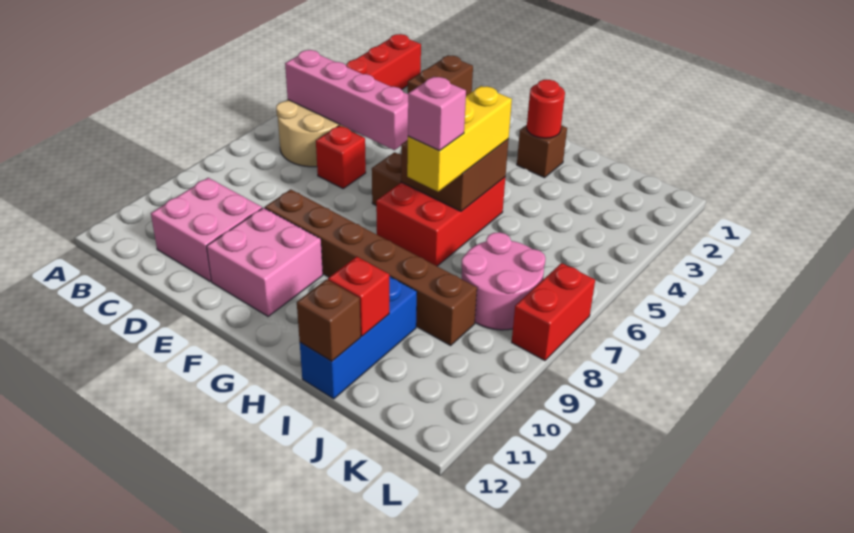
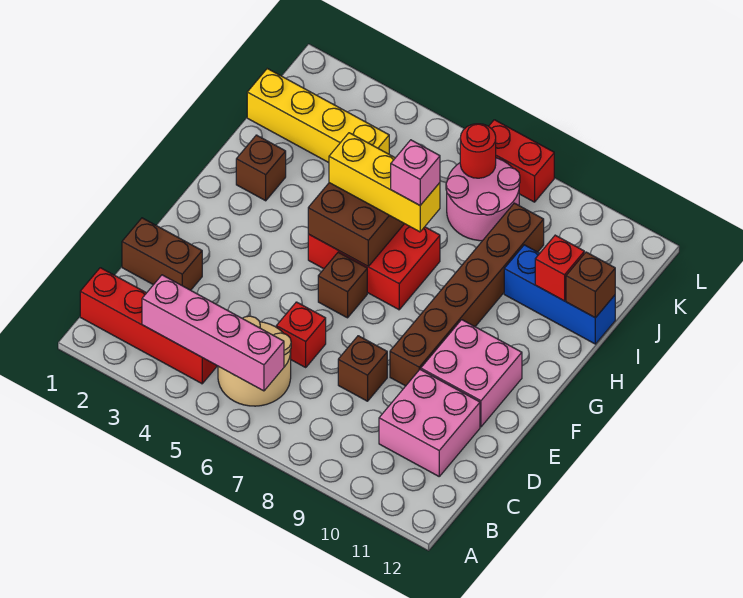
pink 1x4 brick [285,50,408,150] -> pink 1x4 brick turned to [142,275,284,391]
none -> brown 1x1 brick [338,336,387,401]
red 1x1 round brick [527,80,565,138] -> red 1x1 round brick moved to [460,124,496,178]
none -> yellow 1x4 brick [247,69,389,163]

